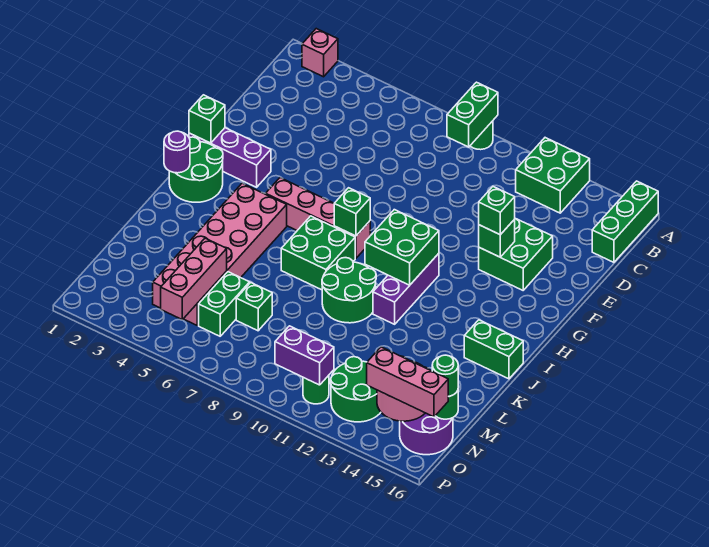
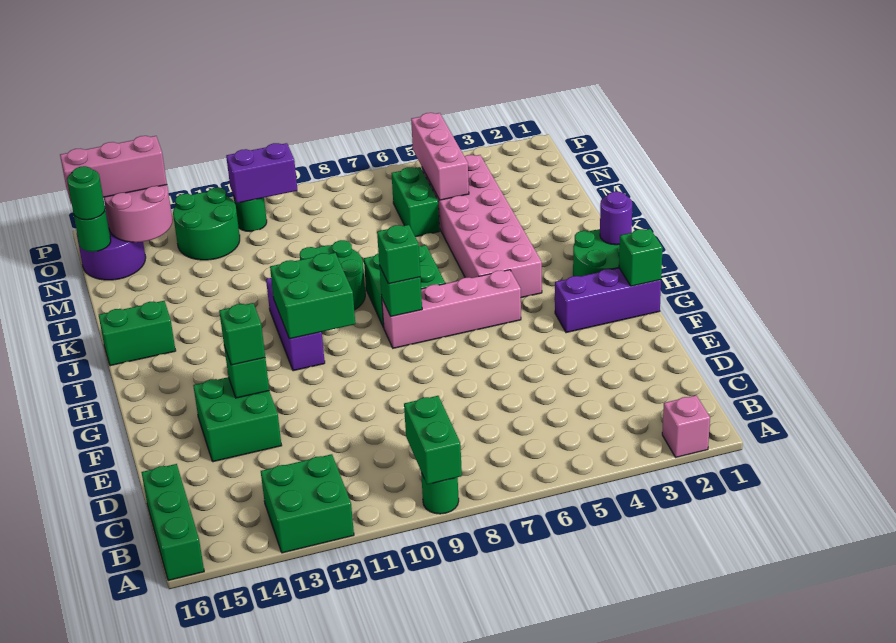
green 1x1 brick [236,283,272,331] -> green 1x1 brick moved to [377,225,420,284]

